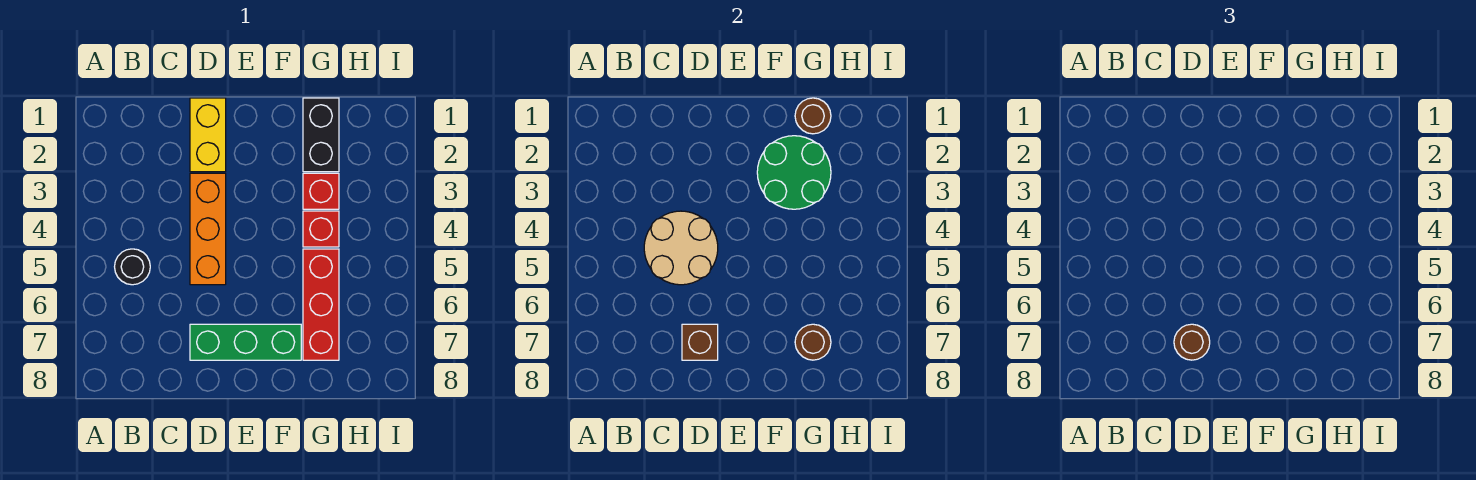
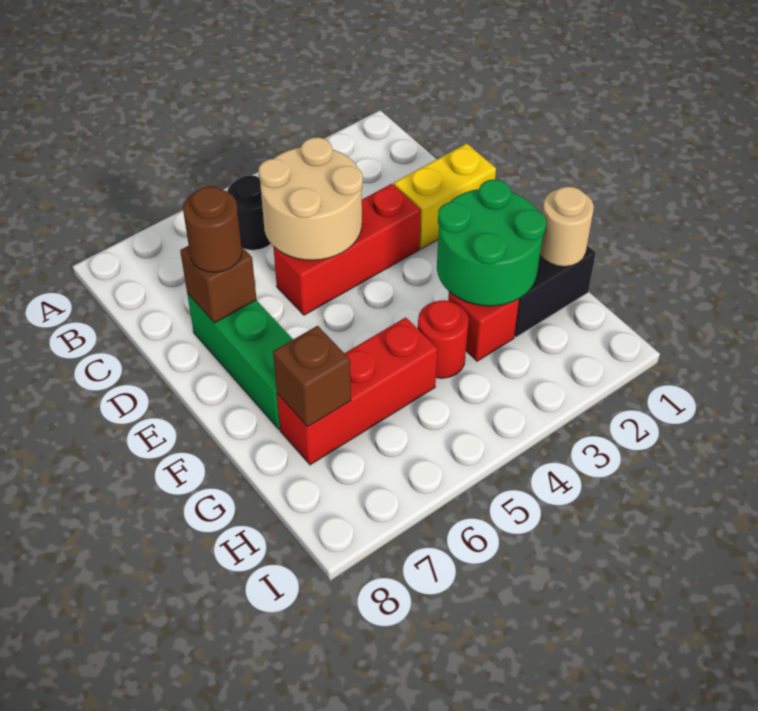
orange 1x3 brick [190,173,226,285] -> red 1x3 brick [274,184,421,315]
brown 1x1 round brick [795,98,831,134] -> tan 1x1 round brick [540,187,594,267]
red 1x1 brick [303,211,339,247] -> red 1x1 round brick [418,300,469,378]
brown 1x1 round brick [795,324,831,360] -> brown 1x1 brick [273,326,351,427]

